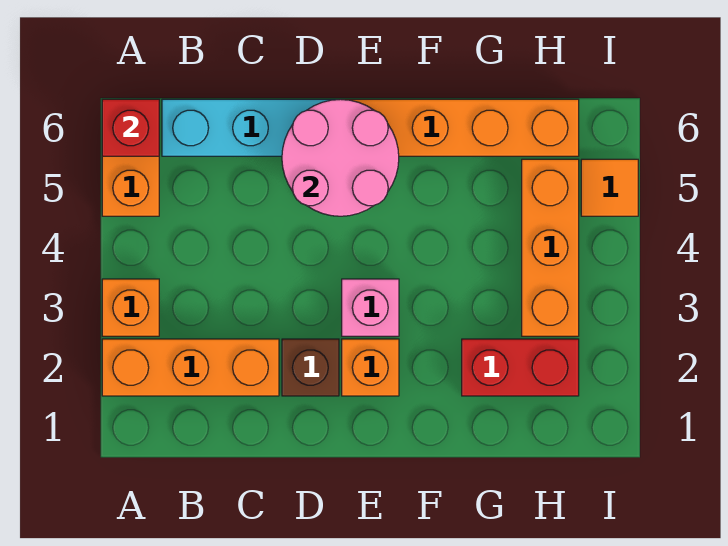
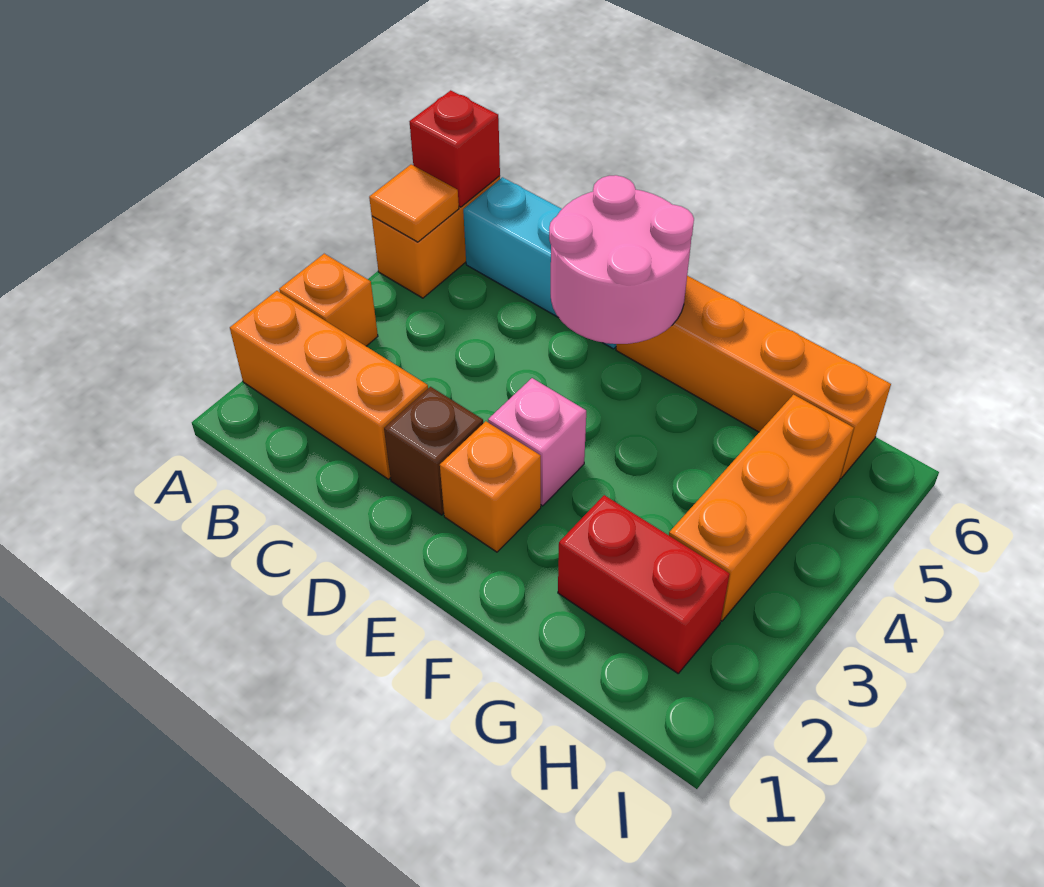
orange 1x1 tile [581,159,638,216] -> orange 1x1 tile moved to [369,164,459,242]

